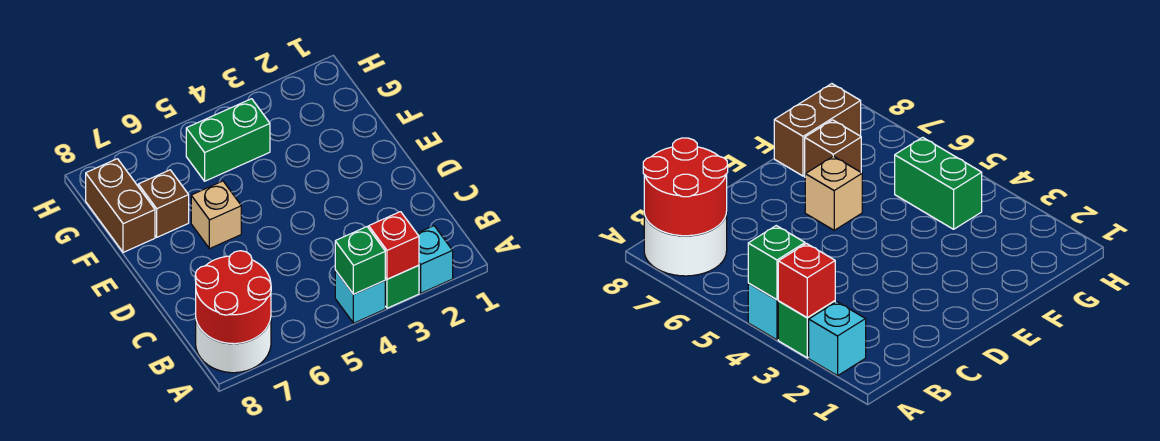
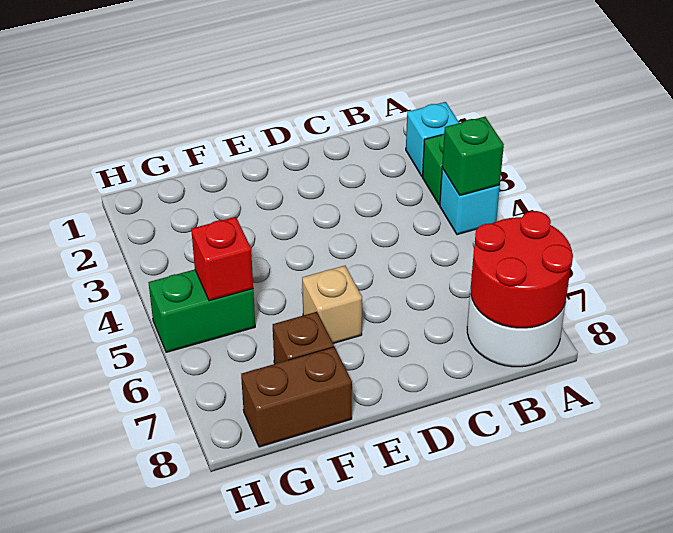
red 1x1 brick [369,212,419,279] -> red 1x1 brick moved to [191,217,253,301]
green 1x2 brick [186,99,270,181] -> green 1x2 brick turned to [148,270,255,352]

